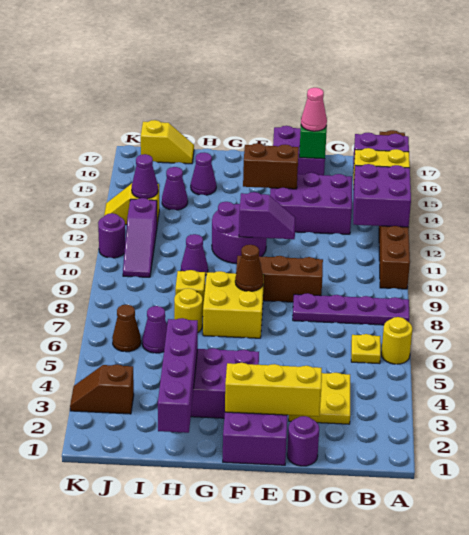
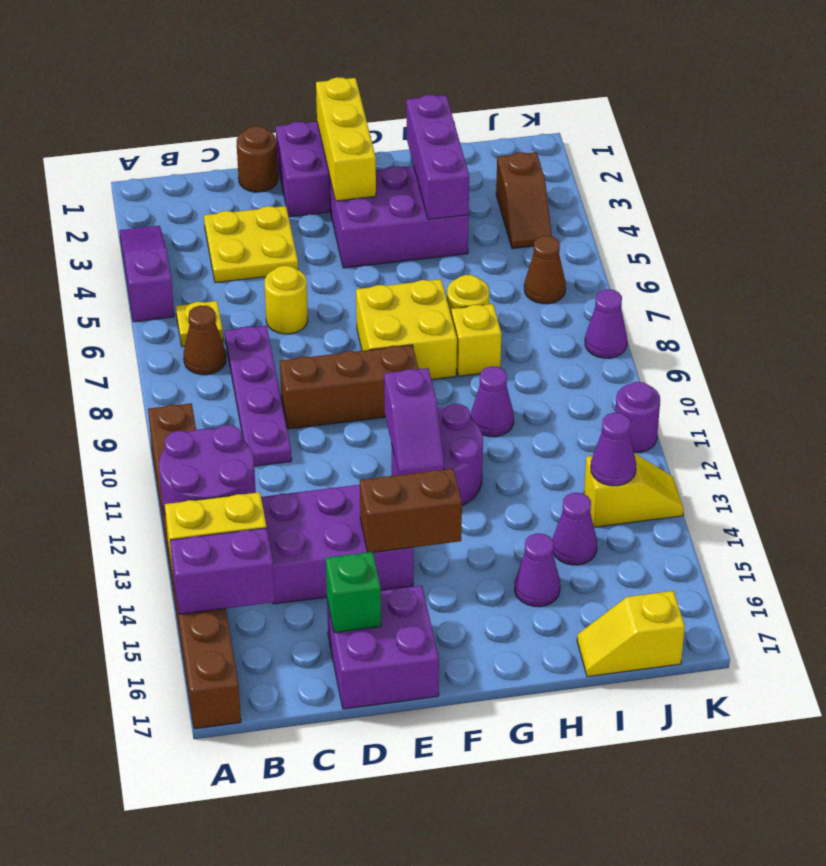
yellow 1x1 round brick [381,317,412,364] -> yellow 1x1 round brick moved to [264,266,308,334]
purple 1x4 plate [293,293,410,325] -> purple 1x4 plate turned to [225,326,292,466]
purple 2x2 brick [353,164,411,227] -> purple 2x2 round brick [159,425,256,515]
purple 1x1 round brick [287,416,319,466] -> brown 1x1 round brick [237,126,278,192]
yellow 1x3 brick [225,363,322,417] -> yellow 1x3 brick turned to [316,77,376,201]
pink 1x1 cone [301,88,327,131] -> none
purple 1x2 slope [239,192,296,239] -> purple 1x2 slope turned to [384,368,444,475]
brown 1x1 cone [235,245,263,291] -> brown 1x1 cone moved to [184,305,226,375]
purple 1x4 brick [158,318,198,433] -> purple 1x3 brick [406,95,469,219]
purple 1x1 cone [142,306,167,353] -> purple 1x1 cone moved to [585,289,627,358]
brown 1x2 slope [70,364,134,414] -> brown 1x2 slope turned to [496,152,552,249]
purple 1x3 slope [123,198,157,277] -> purple 1x3 slope moved to [120,226,174,322]

